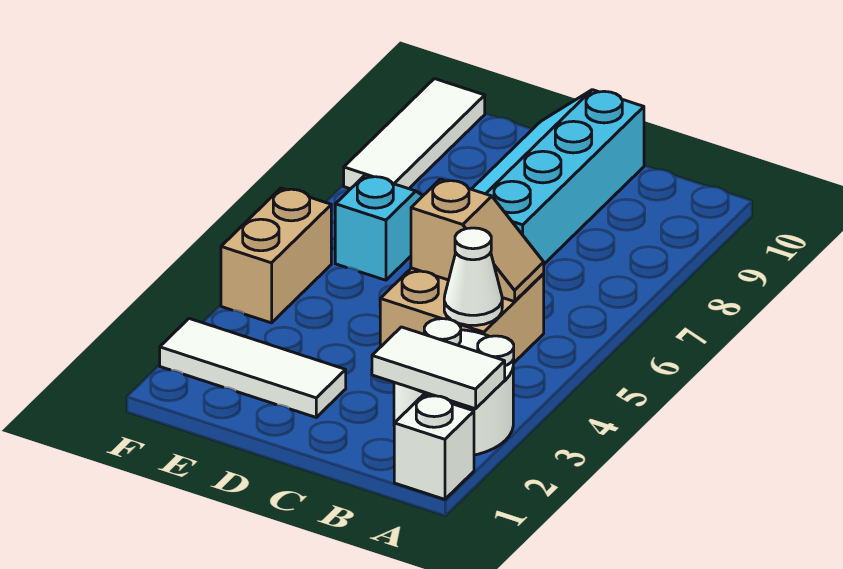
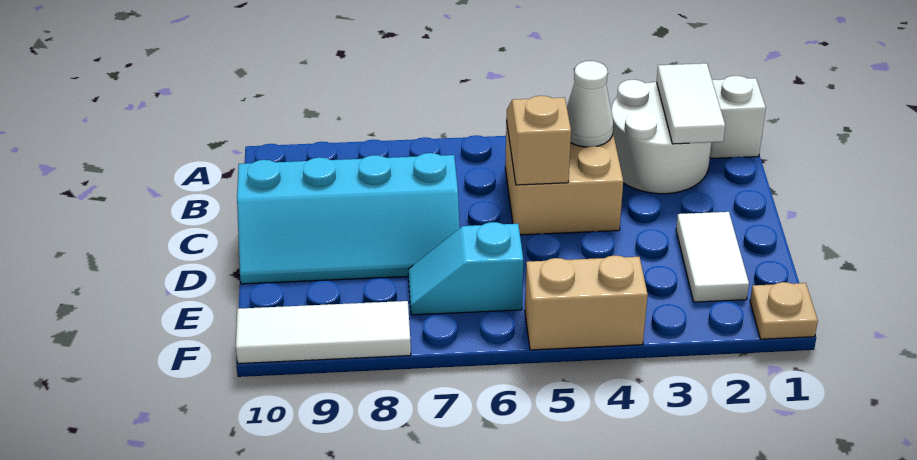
white 1x3 tile [160,319,346,417] -> white 1x2 tile [676,212,749,302]
none -> tan 1x1 plate [750,282,818,339]

